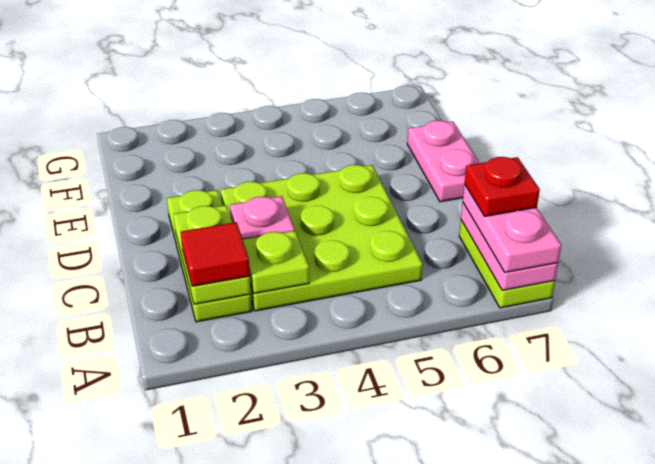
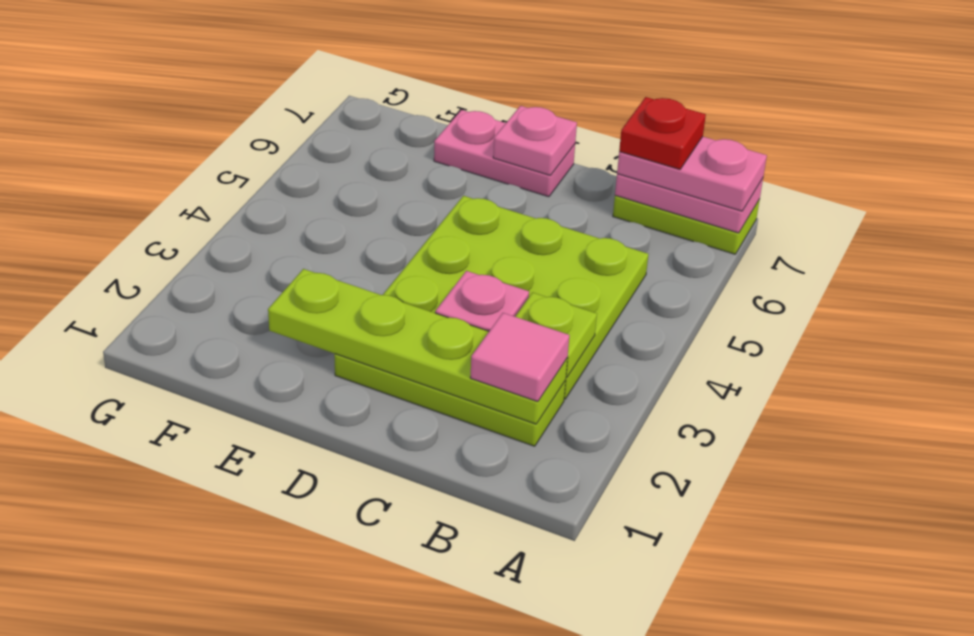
lime 1x2 plate [173,205,251,304] -> lime 1x4 plate [268,269,568,424]
red 1x1 tile [181,222,250,286] -> pink 1x1 tile [470,313,569,402]
none -> pink 1x1 plate [493,106,577,176]

